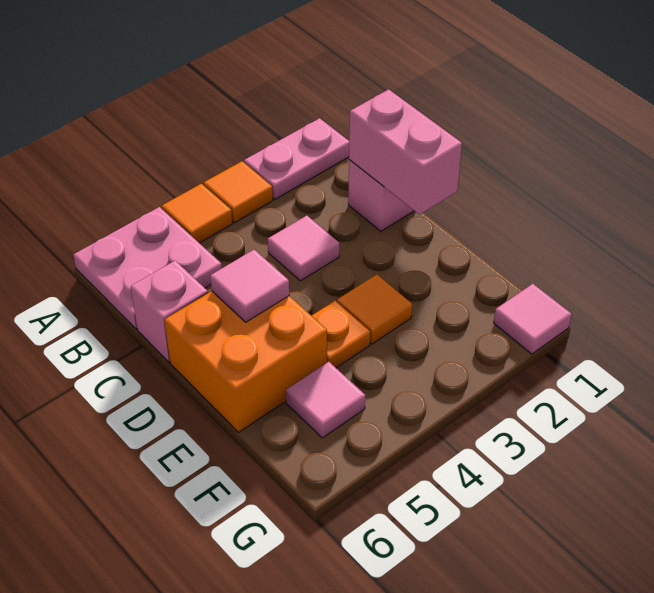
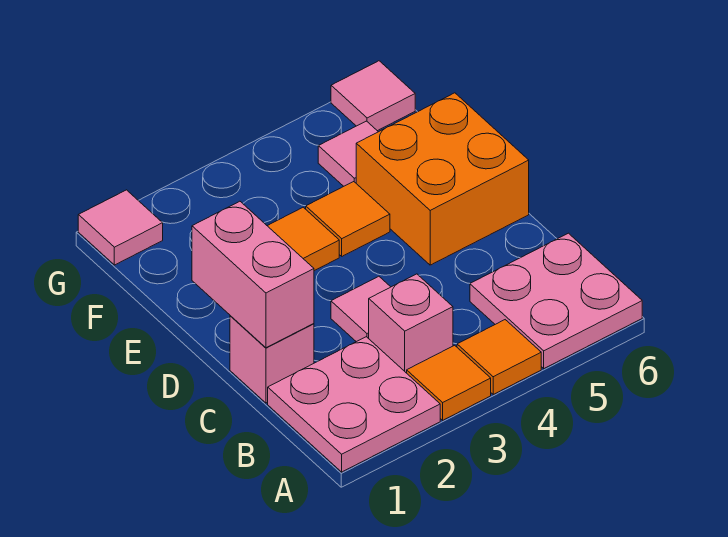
pink 1x2 plate [244,118,349,199] -> pink 2x2 plate [268,337,440,472]
pink 1x1 brick [131,261,208,362] -> pink 1x1 brick moved to [369,274,453,373]
pink 1x1 tile [210,250,289,322] -> pink 1x1 tile moved to [331,61,415,131]
orange 1x1 plate [312,301,370,368] -> orange 1x1 tile [306,182,390,256]

